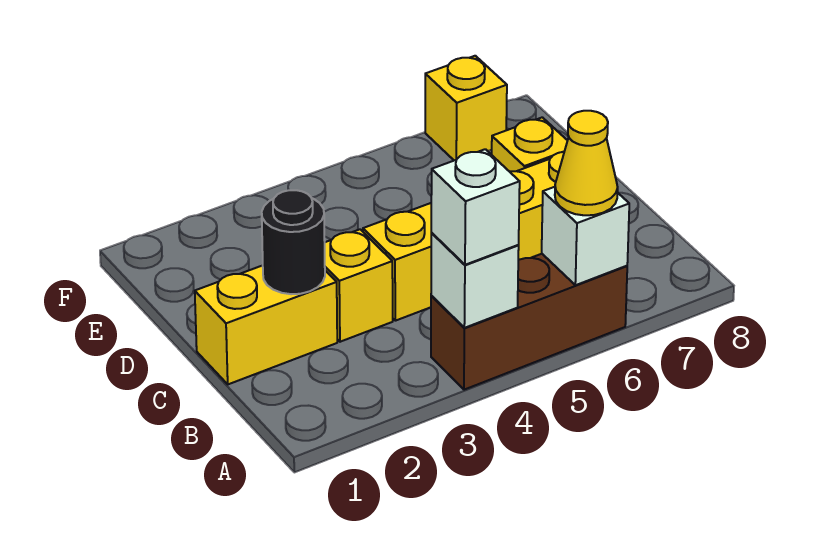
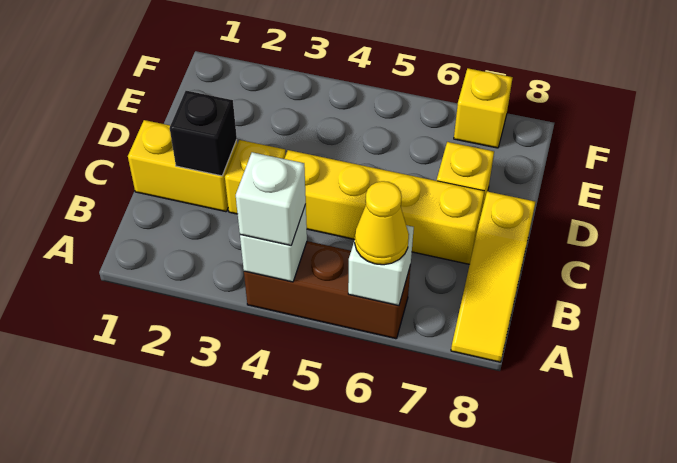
none -> yellow 1x3 slope [451,191,535,362]
black 1x1 round brick [262,190,325,294] -> black 1x1 brick [170,91,237,176]

